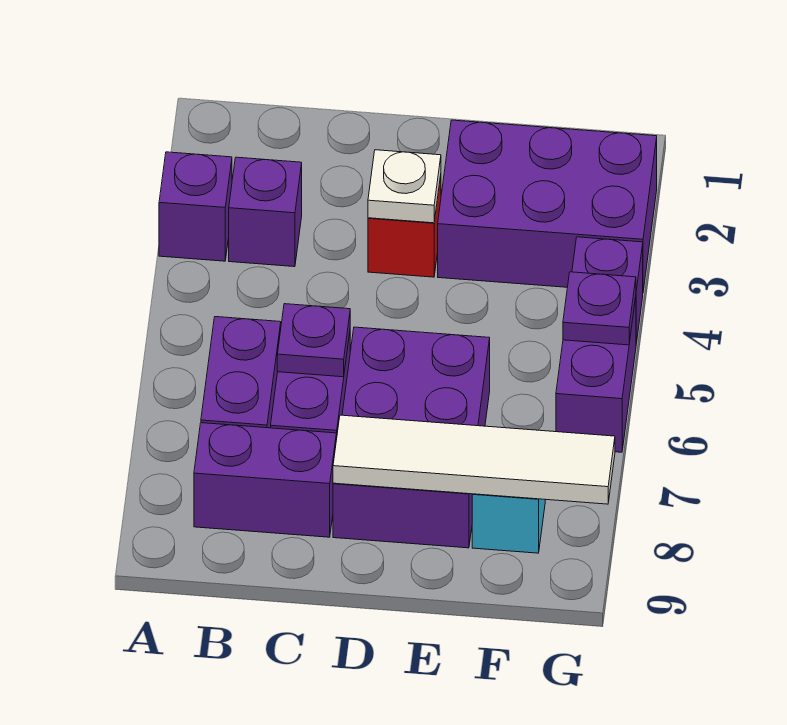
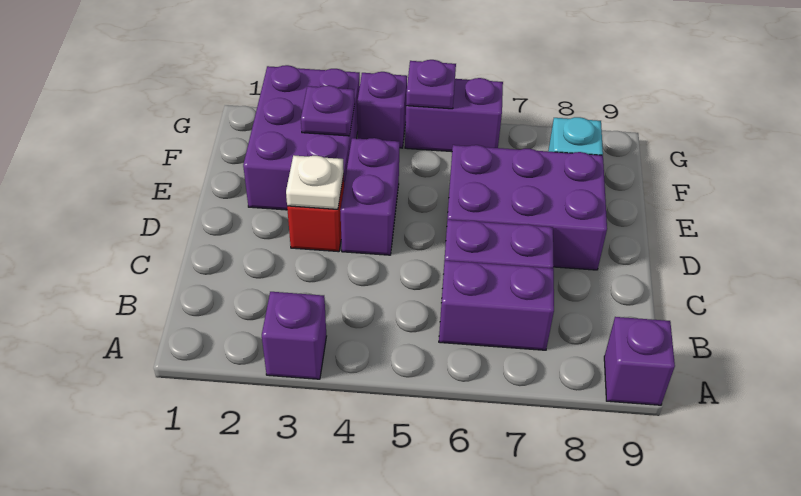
purple 1x1 brick [229,157,302,267] -> purple 1x1 brick moved to [604,317,675,405]
purple 1x2 brick [194,423,336,537] -> purple 1x2 brick moved to [340,138,400,255]
purple 1x1 plate [277,304,350,377] -> purple 1x1 plate moved to [301,85,355,136]
white 1x4 tile [333,415,615,504] -> none

